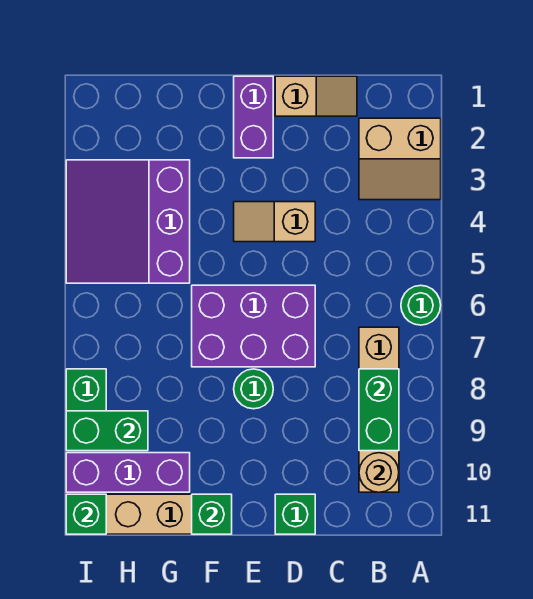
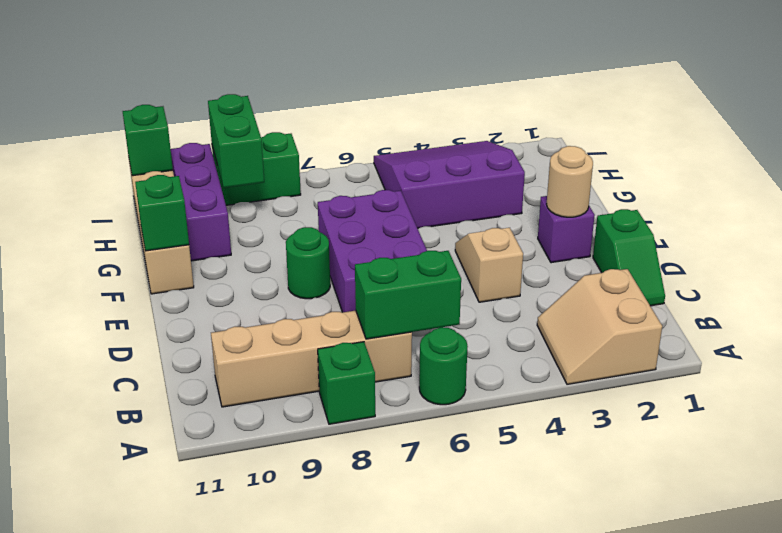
green 1x2 brick [359,369,399,451] -> green 1x2 brick moved to [355,251,461,339]
tan 1x1 round brick [359,453,399,492] -> tan 1x1 round brick moved to [547,146,593,217]
tan 1x2 slope [275,76,357,116] -> green 1x2 slope [593,209,665,306]
green 1x1 brick [275,494,315,534] -> green 1x1 brick moved to [318,342,375,424]
purple 1x2 brick [234,76,273,158] -> purple 1x1 brick [538,196,595,263]

